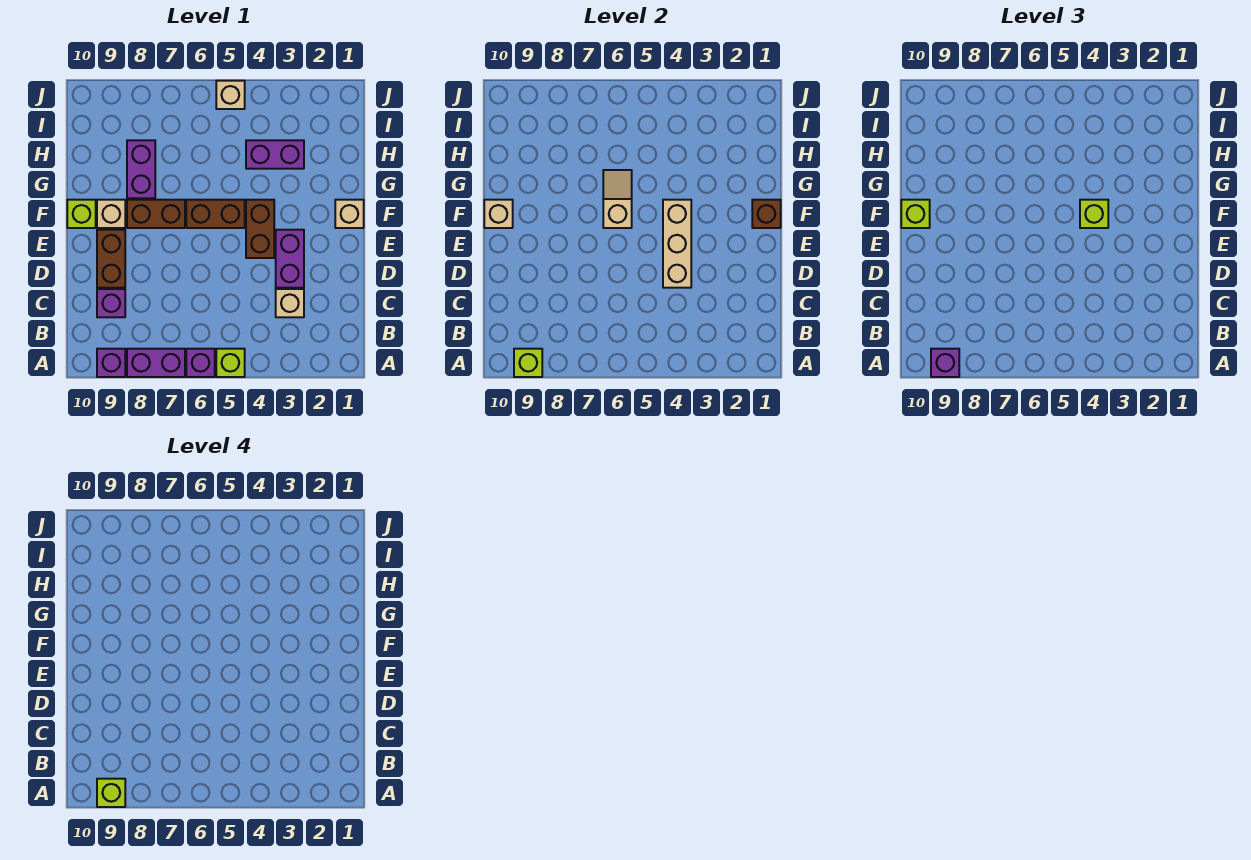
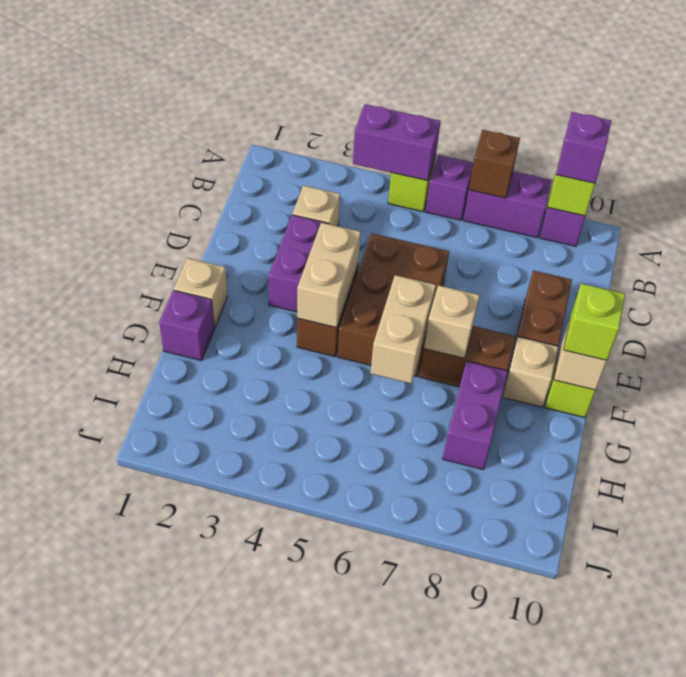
lime 1x1 brick [97,779,125,807] -> none
purple 1x1 brick [97,289,125,317] -> purple 1x1 brick moved to [159,290,215,361]
tan 1x3 brick [663,200,691,288] -> tan 1x2 brick [297,222,361,328]
brown 1x1 brick [752,200,781,228] -> brown 1x1 brick moved to [469,130,520,198]
lime 1x1 brick [1080,200,1108,228] -> none
brown 1x2 brick [186,200,245,228] -> brown 2x3 brick [337,233,449,377]
tan 1x2 slope [603,170,632,228] -> tan 1x2 brick [371,275,436,384]
purple 1x2 brick [246,140,304,169] -> purple 1x2 brick moved to [353,104,441,181]
tan 1x1 brick [216,81,245,109] -> tan 1x1 brick moved to [424,285,480,358]

